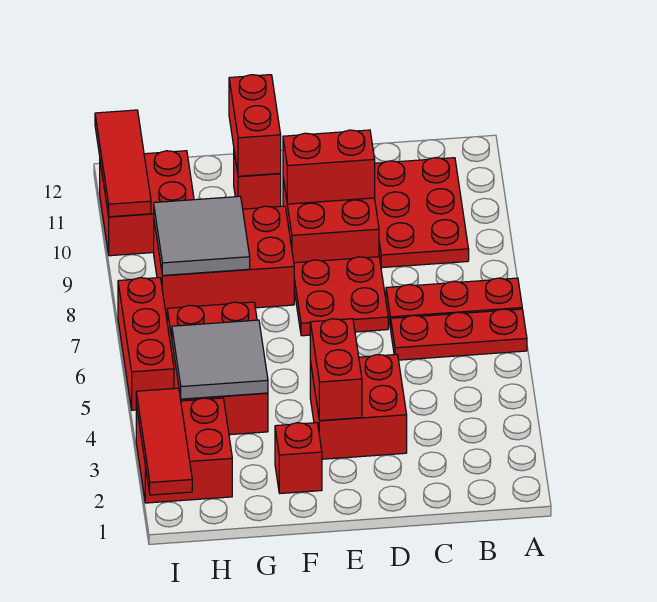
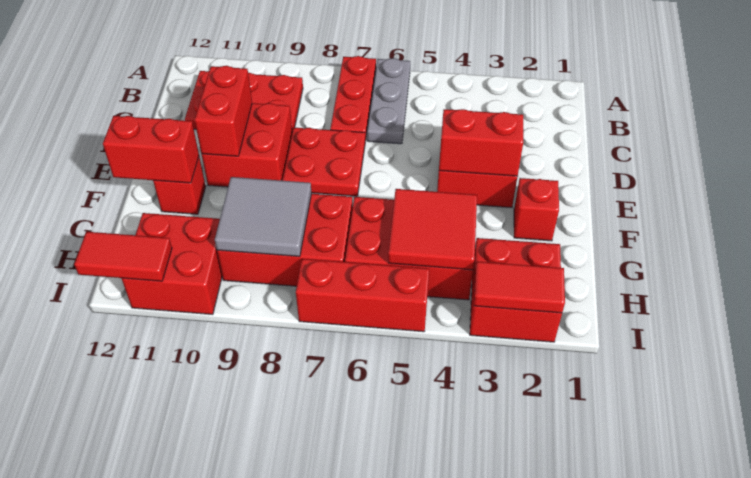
red 1x3 plate [391,309,527,360] -> grey 1x3 plate [367,58,410,144]
red 2x3 brick [154,206,294,314] -> red 2x3 brick turned to [217,194,353,286]
grey 2x2 tile [172,320,268,399] -> red 2x2 tile [388,189,477,270]
red 1x3 tile [136,388,192,495] -> red 1x2 tile [474,261,565,313]
red 1x3 tile [95,110,151,217] -> red 1x2 tile [74,232,172,281]

